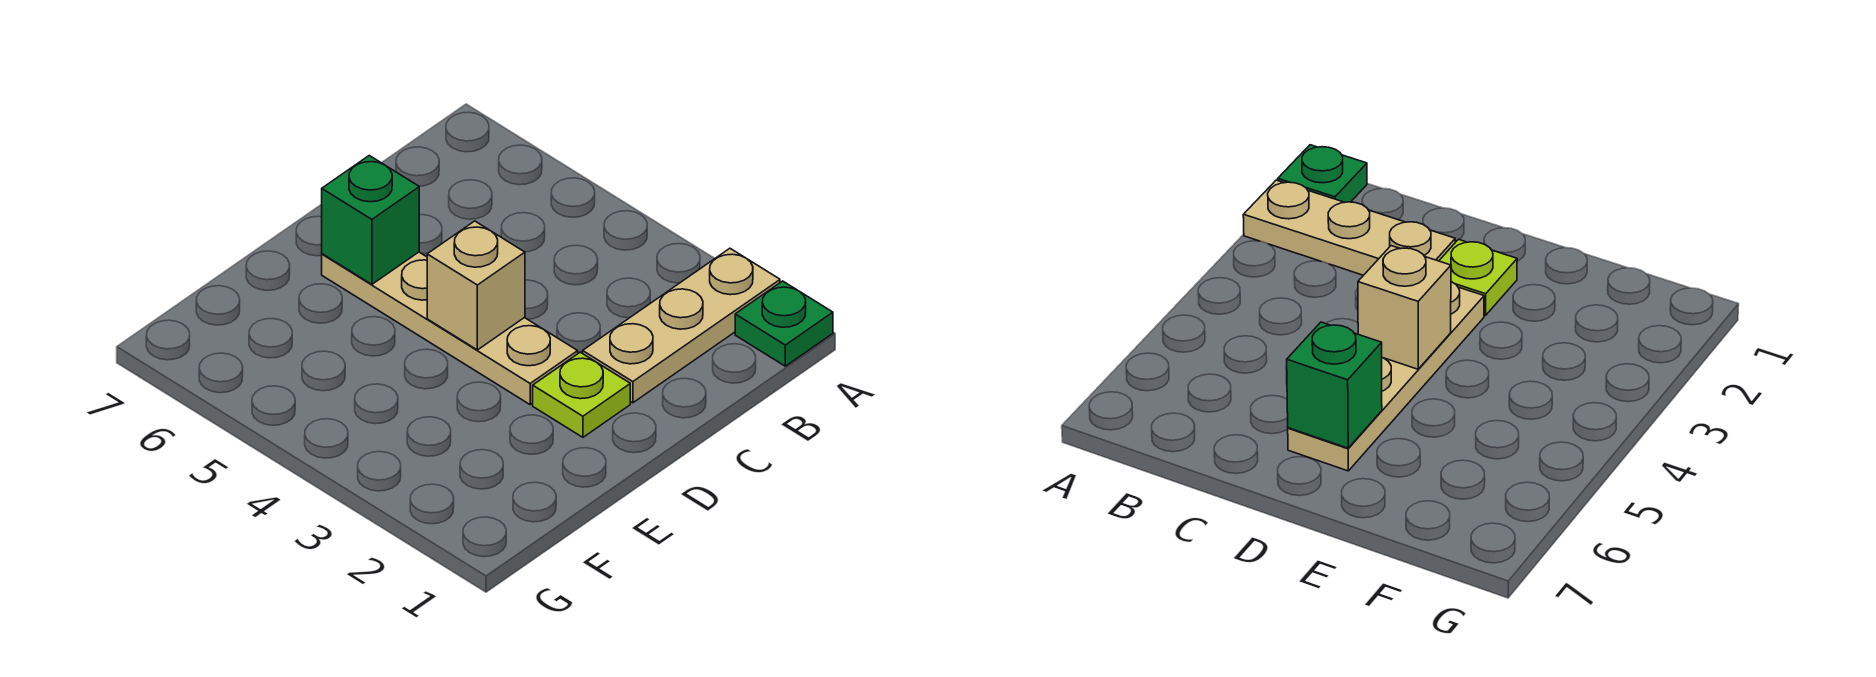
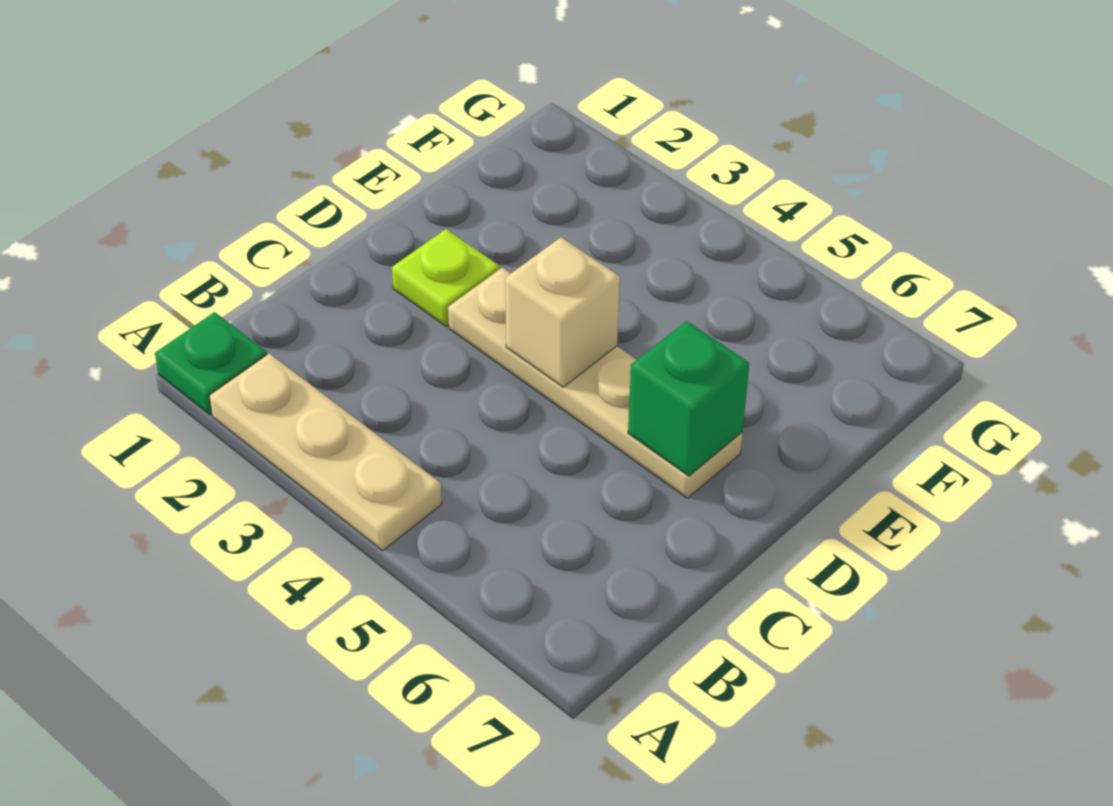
tan 1x3 plate [583,248,780,403] -> tan 1x3 plate turned to [209,353,442,551]

